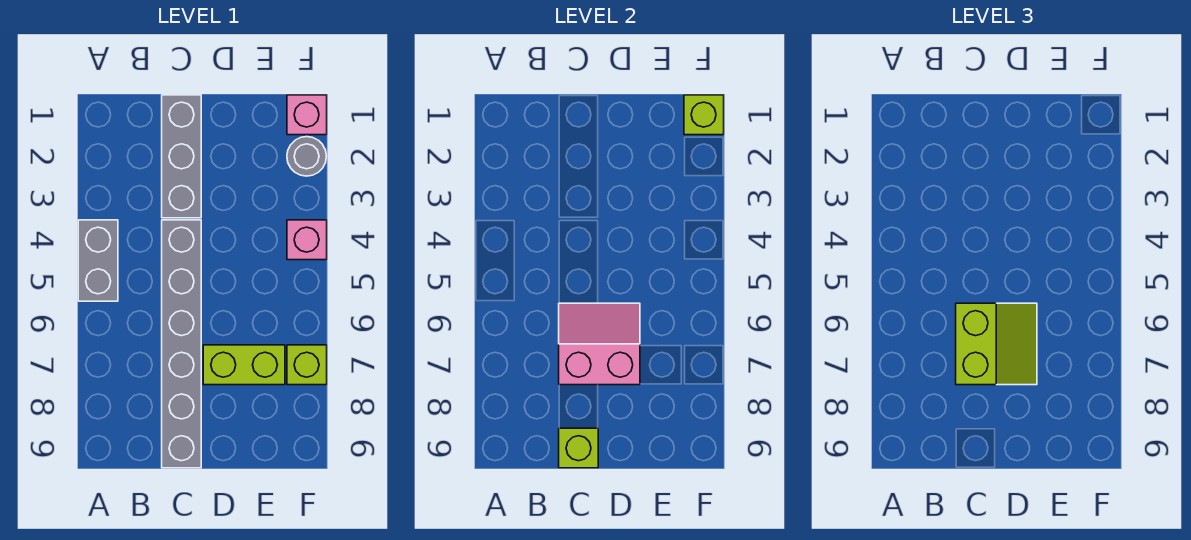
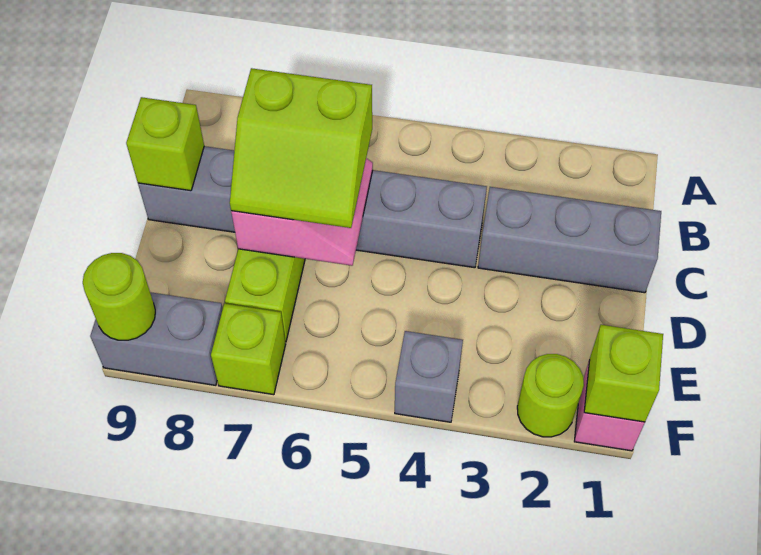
grey 1x2 brick [78,220,118,301] -> grey 1x2 brick moved to [90,292,223,385]
grey 1x1 round brick [287,137,327,176] -> lime 1x1 round brick [517,354,584,437]
pink 1x1 brick [287,220,327,260] -> grey 1x1 brick [395,331,463,422]
none -> lime 1x1 round brick [83,253,155,340]

